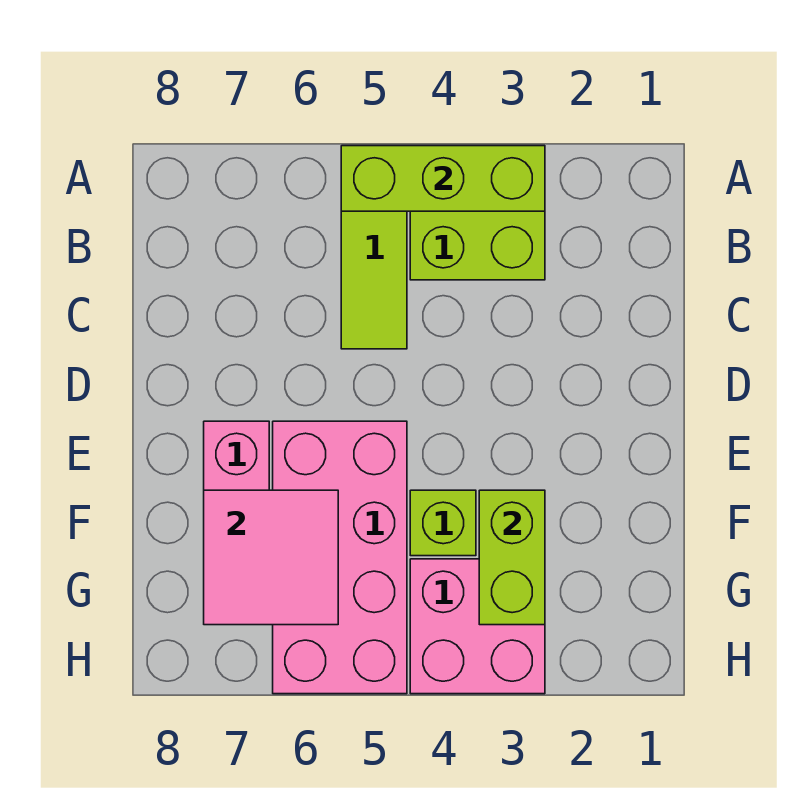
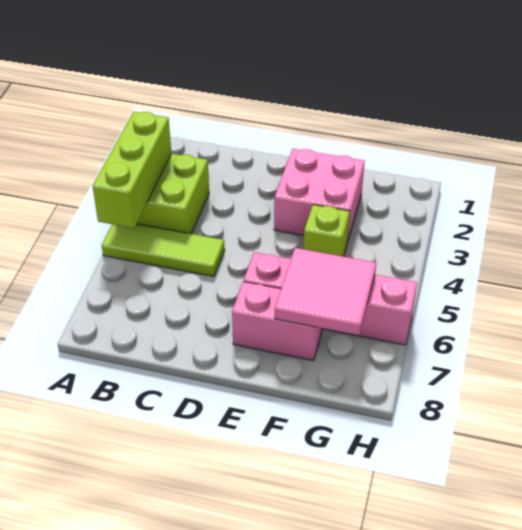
pink 2x4 brick [273,421,407,694] -> pink 1x4 brick [244,252,417,345]
lime 1x2 brick [479,490,545,625] -> none
pink 2x2 brick [410,559,545,694] -> pink 2x2 brick moved to [274,149,365,243]

